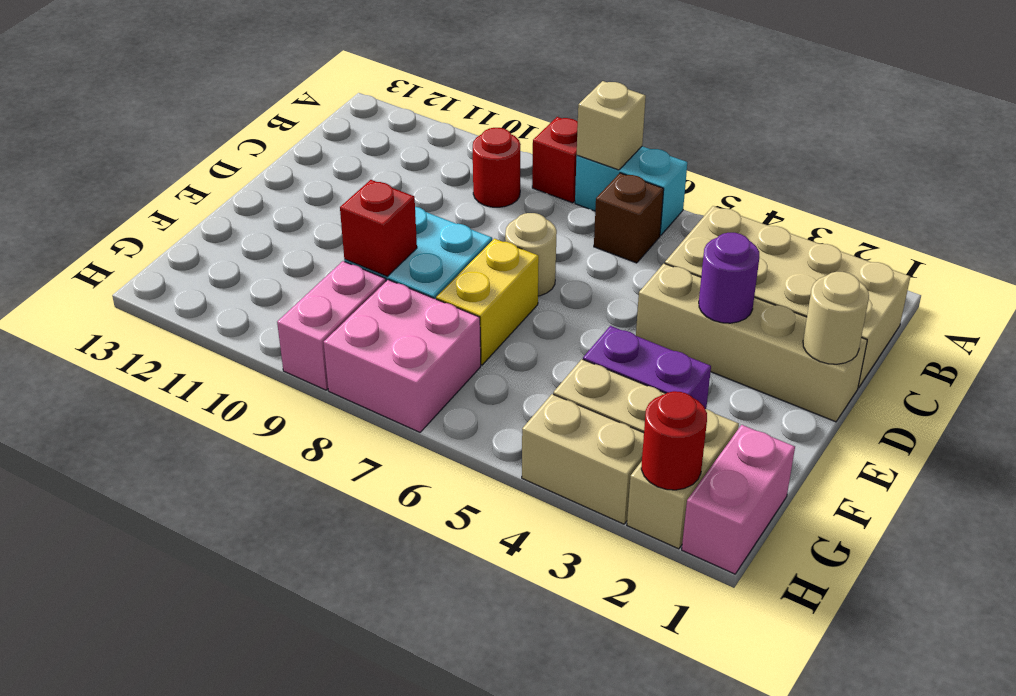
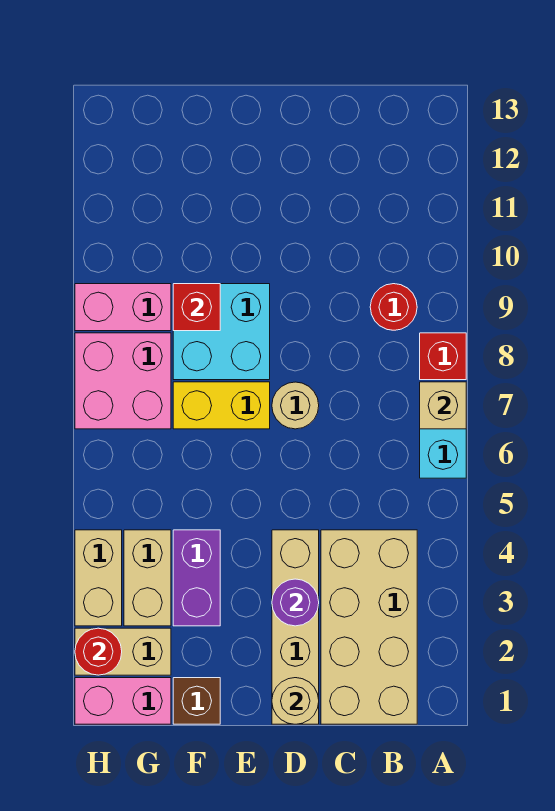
brown 1x1 brick [594,173,664,263] -> brown 1x1 brick moved to [173,678,220,724]

